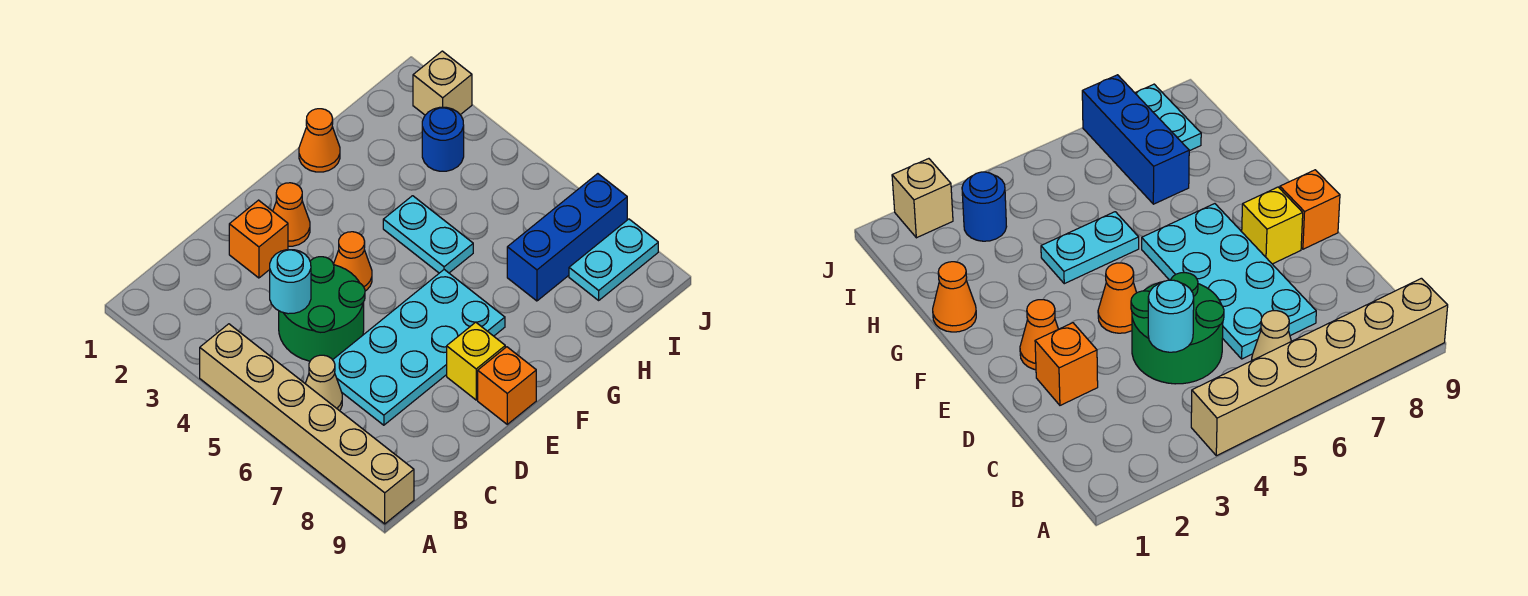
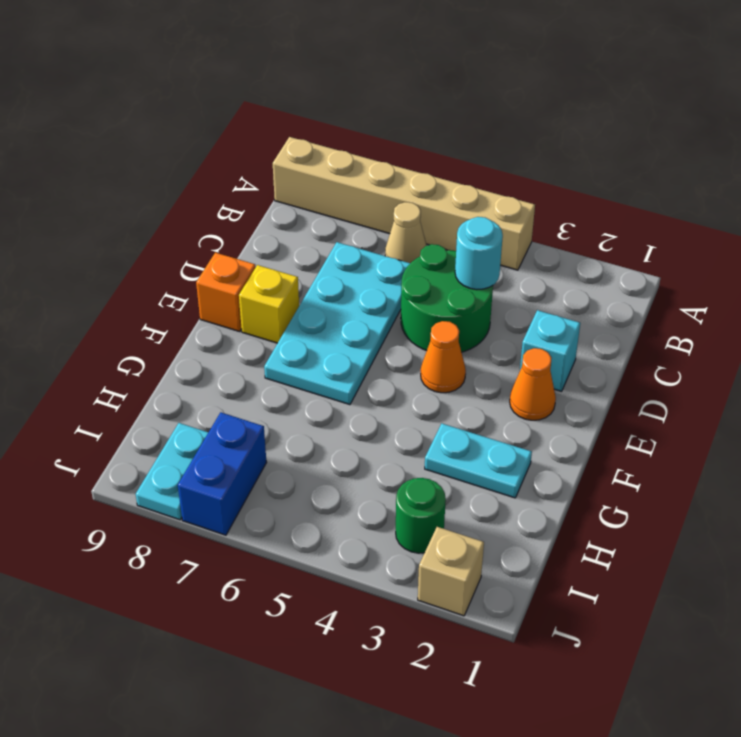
orange 1x1 brick [229,200,288,278] -> cyan 1x1 brick [520,310,580,391]
orange 1x1 cone [299,109,340,172] -> none
cyan 1x2 plate [383,196,473,273] -> cyan 1x2 plate moved to [425,424,532,498]
blue 1x3 brick [507,174,627,301] -> blue 1x2 brick [178,412,266,535]
blue 1x1 round brick [422,107,464,171] -> green 1x1 round brick [396,478,446,553]

